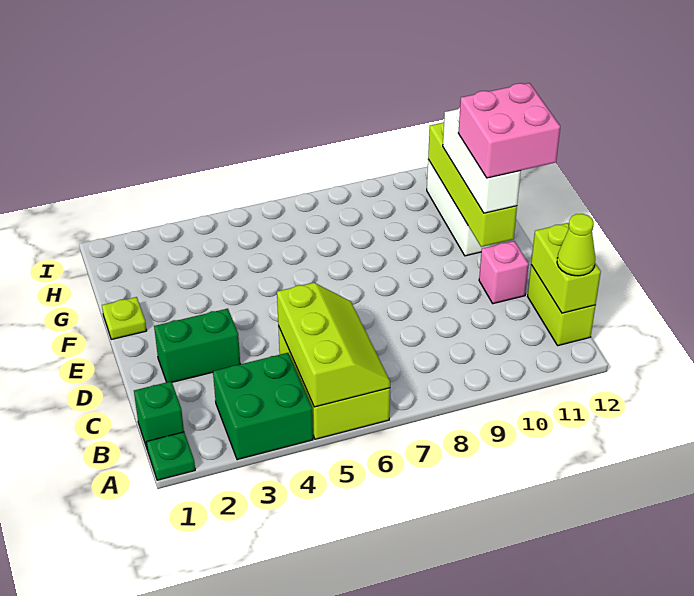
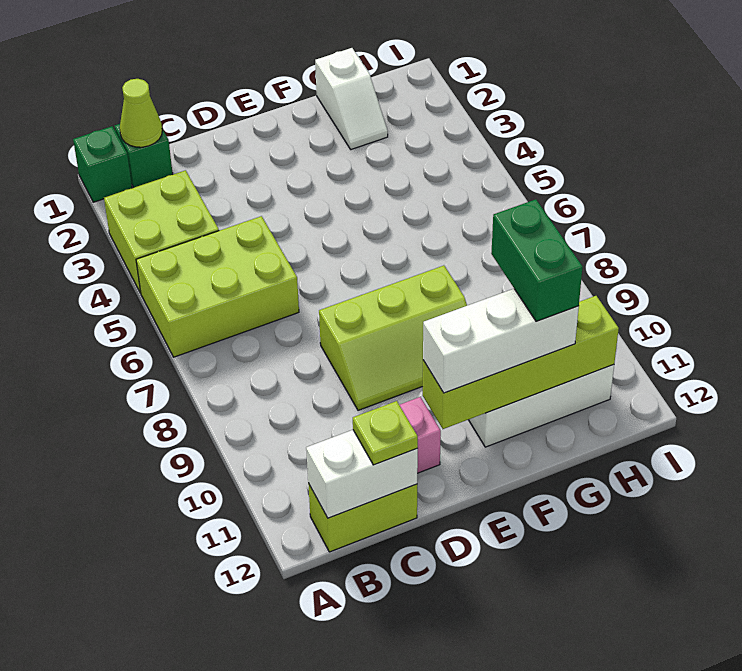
green 1x1 plate [146,432,195,480] -> green 1x1 brick [73,126,132,202]
green 2x2 brick [213,353,313,460] -> lime 2x2 brick [104,170,219,293]
lime 2x3 slope [277,283,390,407] -> lime 2x3 slope moved to [319,266,467,410]
lime 1x2 brick [531,223,601,313] -> white 1x2 brick [306,430,418,518]
lime 1x1 cone [557,214,595,276] -> lime 1x1 cone moved to [120,79,162,147]
green 1x2 brick [154,309,240,382] -> green 1x2 brick moved to [491,199,582,322]
pink 2x2 brick [458,83,560,178] -> none
lime 1x1 plate [102,297,147,339] -> lime 1x1 plate moved to [353,401,418,465]
none -> white 1x2 slope [315,48,388,149]

